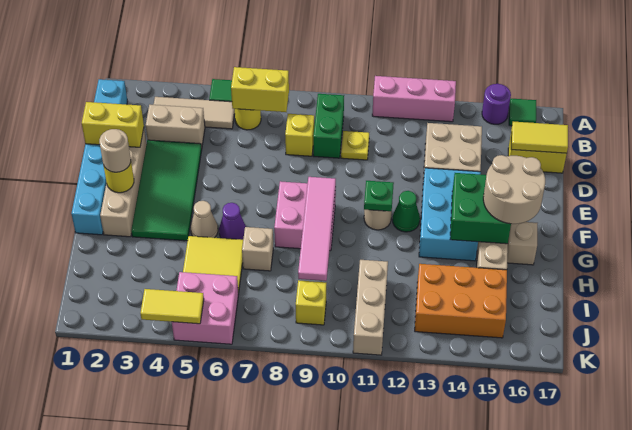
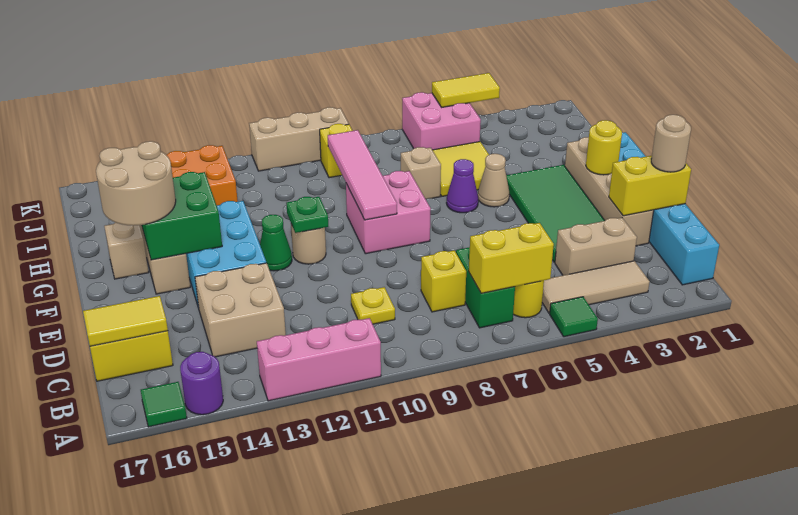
green 1x2 brick [313,94,344,158] -> green 1x2 brick moved to [456,248,515,328]
tan 1x1 round brick [99,129,131,172] -> tan 1x1 round brick moved to [651,115,691,172]
tan 1x3 brick [353,260,388,355] -> tan 1x3 brick turned to [249,107,349,171]

